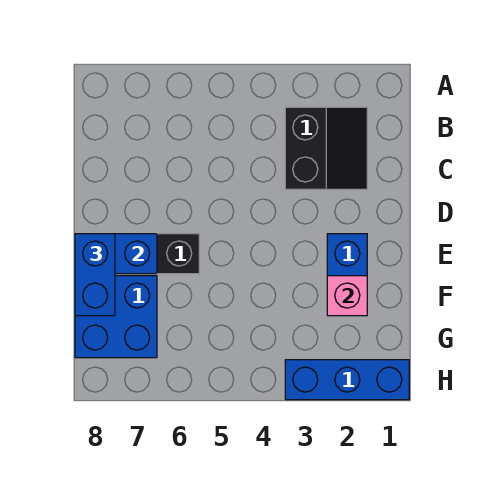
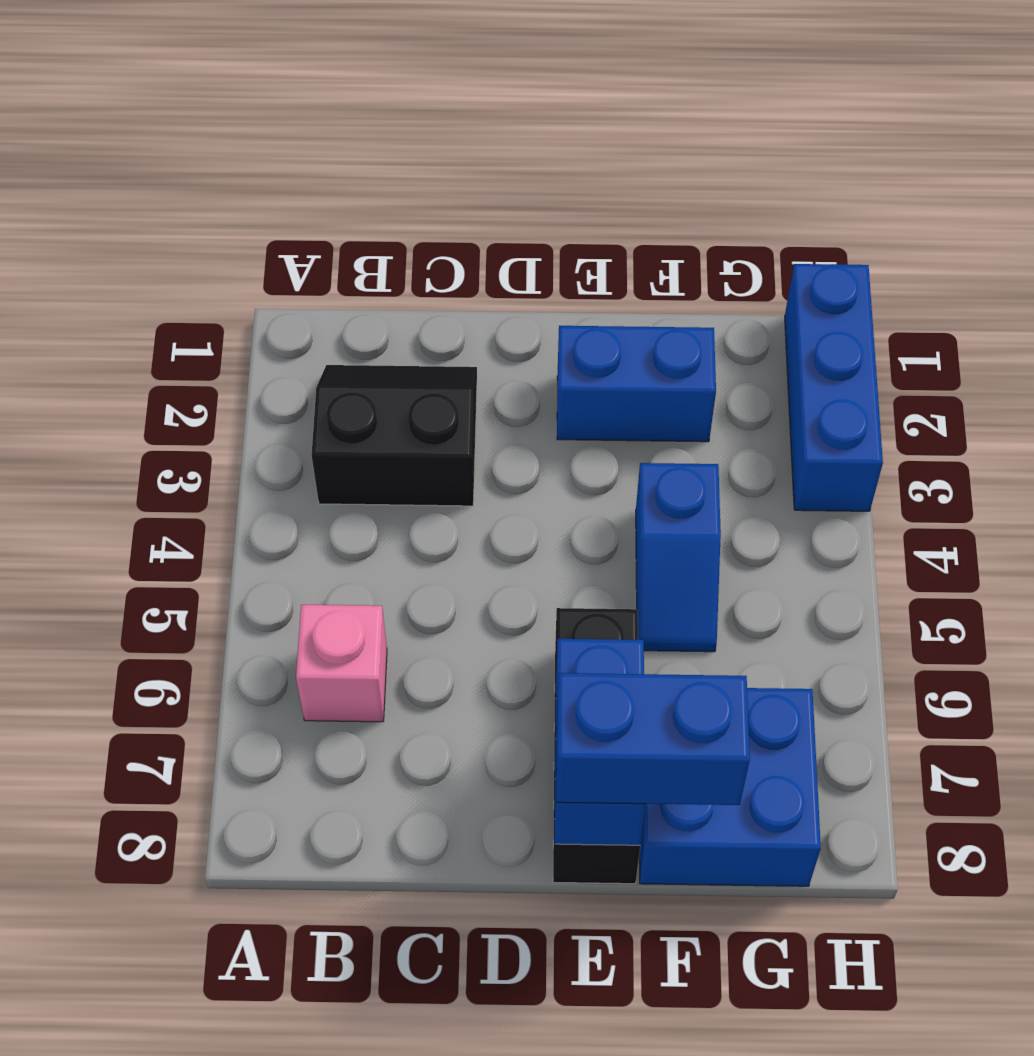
pink 1x1 brick [327,276,367,316] -> pink 1x1 brick moved to [296,605,387,722]
none -> blue 1x2 slope [636,463,721,652]

